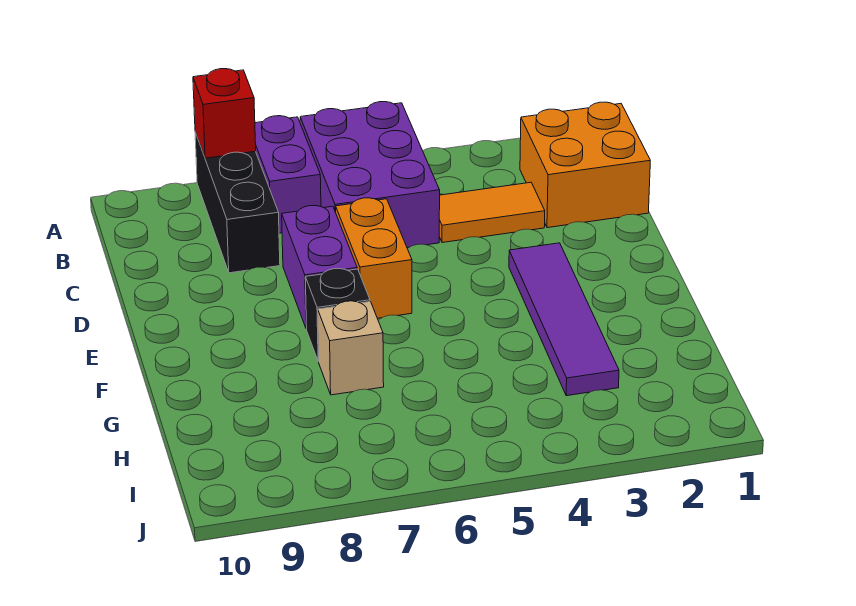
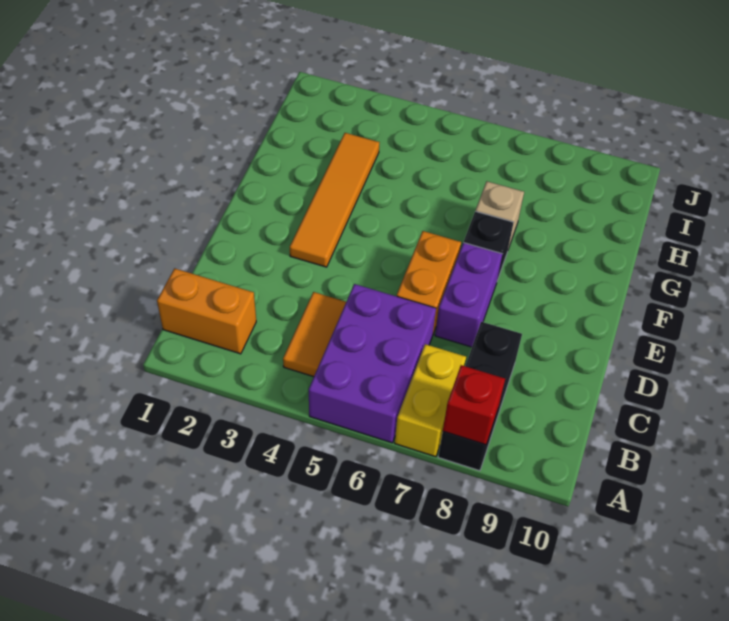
purple 1x2 brick [255,116,321,233] -> yellow 1x2 brick [395,344,466,457]
orange 2x2 brick [520,102,650,228] -> orange 1x2 brick [157,268,256,354]
orange 1x2 tile [439,182,545,243] -> orange 1x2 tile turned to [283,292,346,377]
purple 1x4 tile [509,243,619,396] -> orange 1x4 tile [290,133,380,267]

